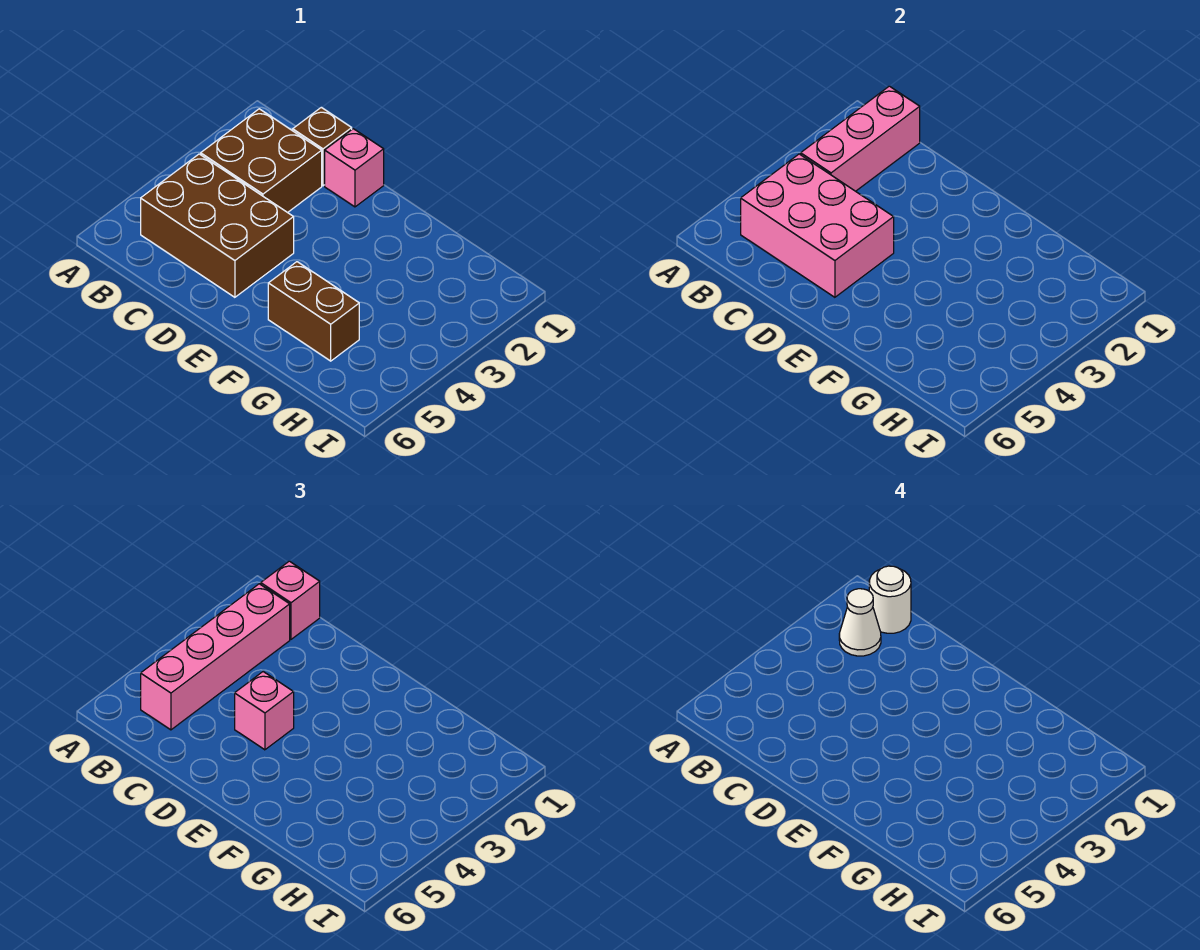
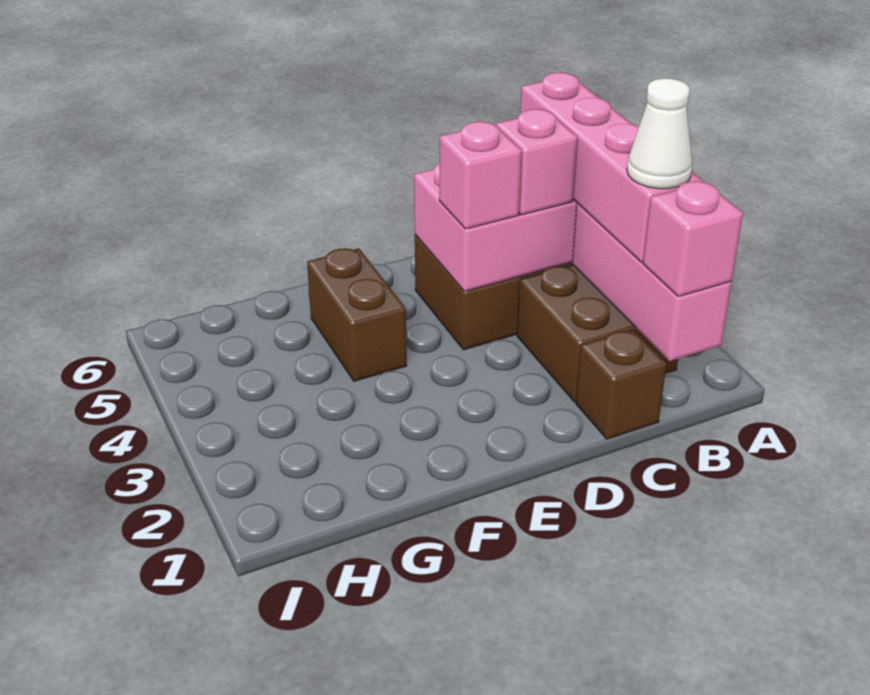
white 1x1 round brick [869,566,911,633] -> none
pink 1x1 brick [325,129,384,207] -> pink 1x1 brick moved to [496,109,577,215]
brown 1x2 brick [268,262,359,361] -> brown 1x2 brick turned to [307,248,407,381]

